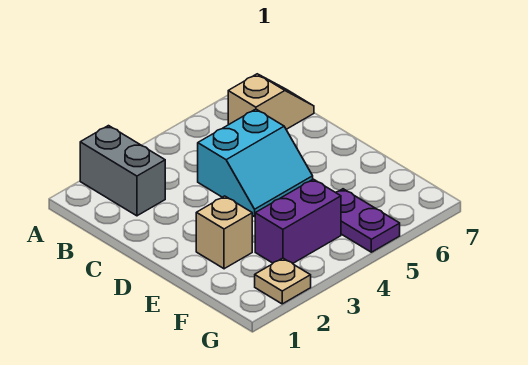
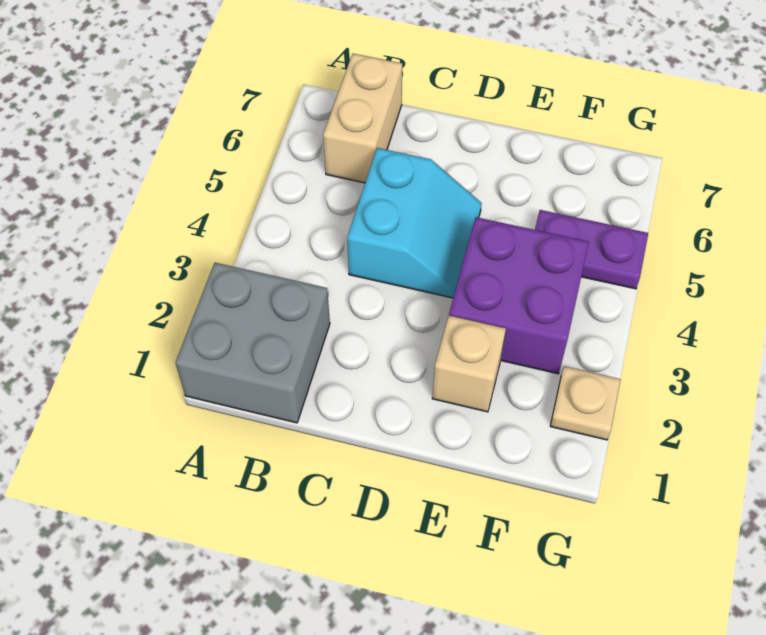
grey 1x2 brick [80,126,165,216] -> grey 2x2 brick [175,263,330,423]
tan 1x2 slope [228,74,314,129] -> tan 1x2 brick [323,54,402,183]
purple 1x2 brick [255,179,341,263] -> purple 2x2 brick [449,217,589,374]

